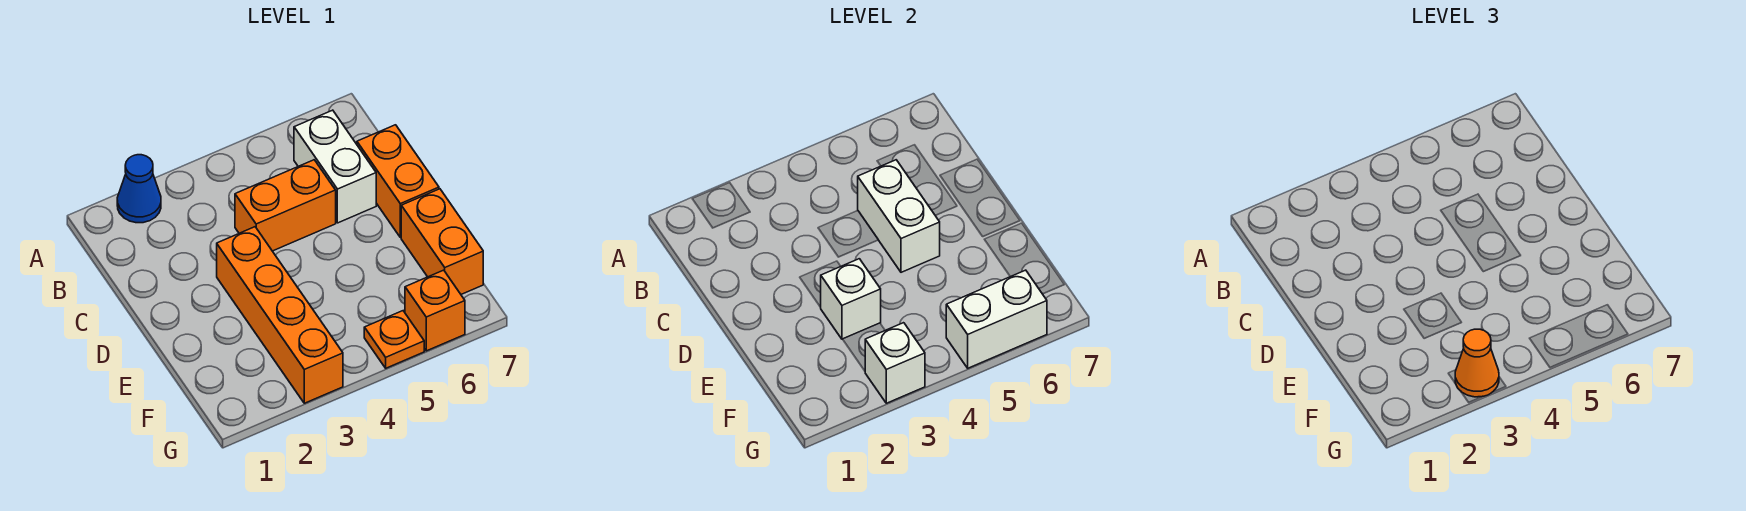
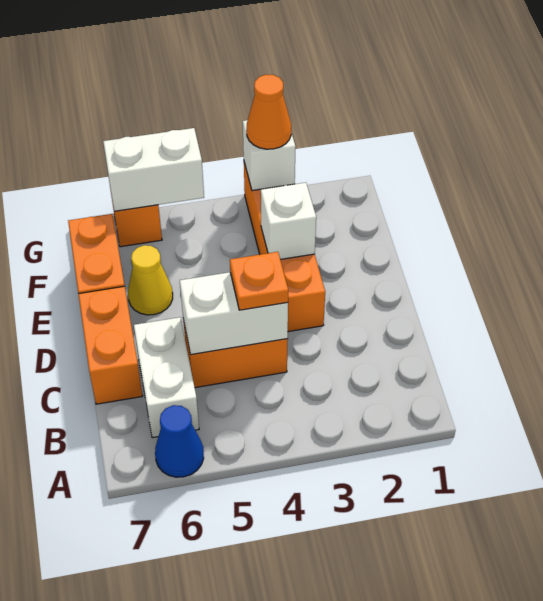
blue 1x1 cone [117,155,161,223] -> blue 1x1 cone moved to [155,405,204,477]
white 1x2 brick [858,160,940,272] -> white 1x2 brick turned to [180,272,288,355]
none -> yellow 1x1 cone [128,245,173,315]
orange 1x1 plate [364,311,424,368] -> orange 1x1 plate moved to [230,252,288,310]

